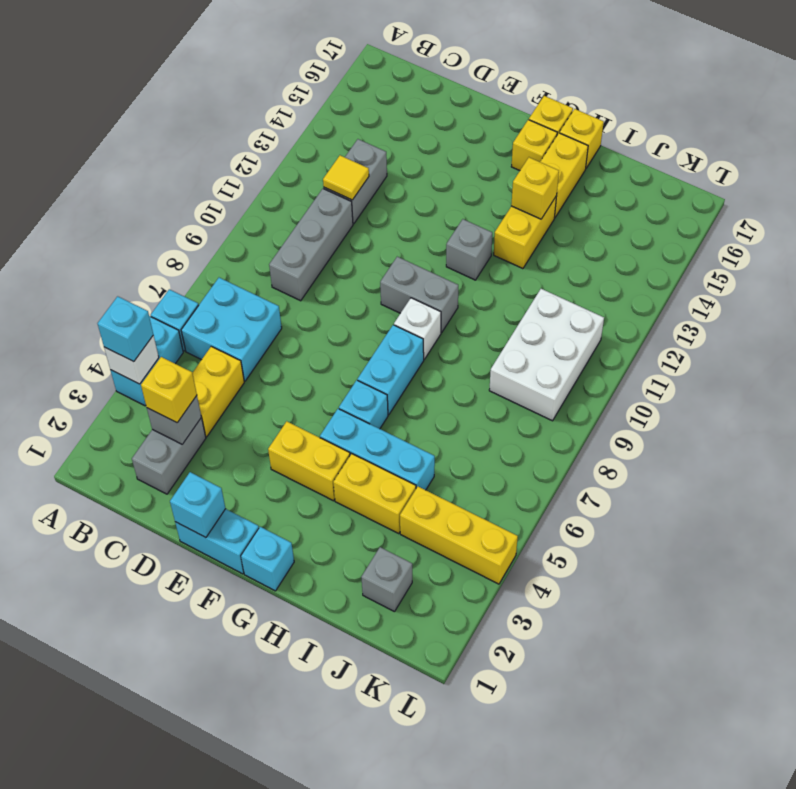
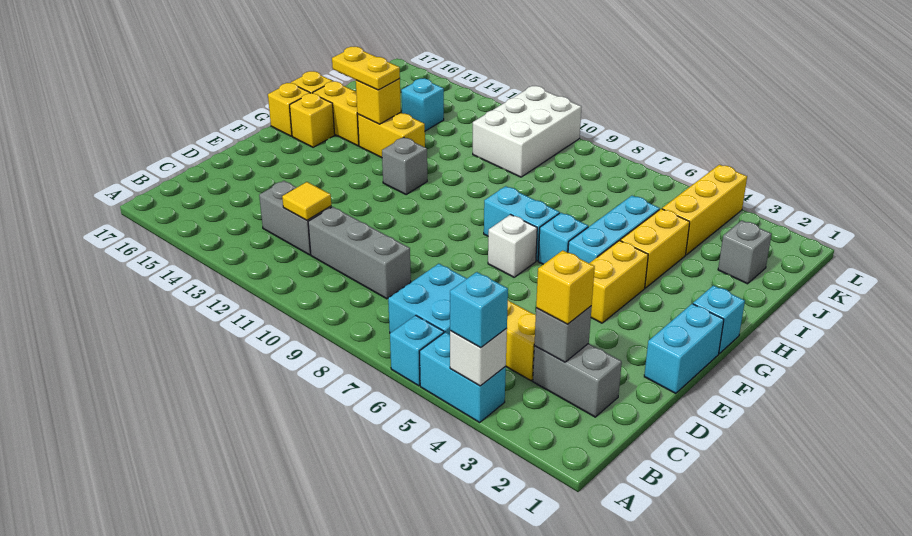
cyan 1x1 brick [170,472,226,538] -> cyan 1x1 brick moved to [401,78,444,131]
grey 1x2 brick [380,257,458,333] -> none
white 1x1 brick [394,298,441,359] -> white 1x1 brick moved to [488,215,537,277]
none -> yellow 1x2 plate [332,47,400,90]
white 2x3 brick [489,289,604,421] -> white 2x3 brick turned to [473,86,582,177]

